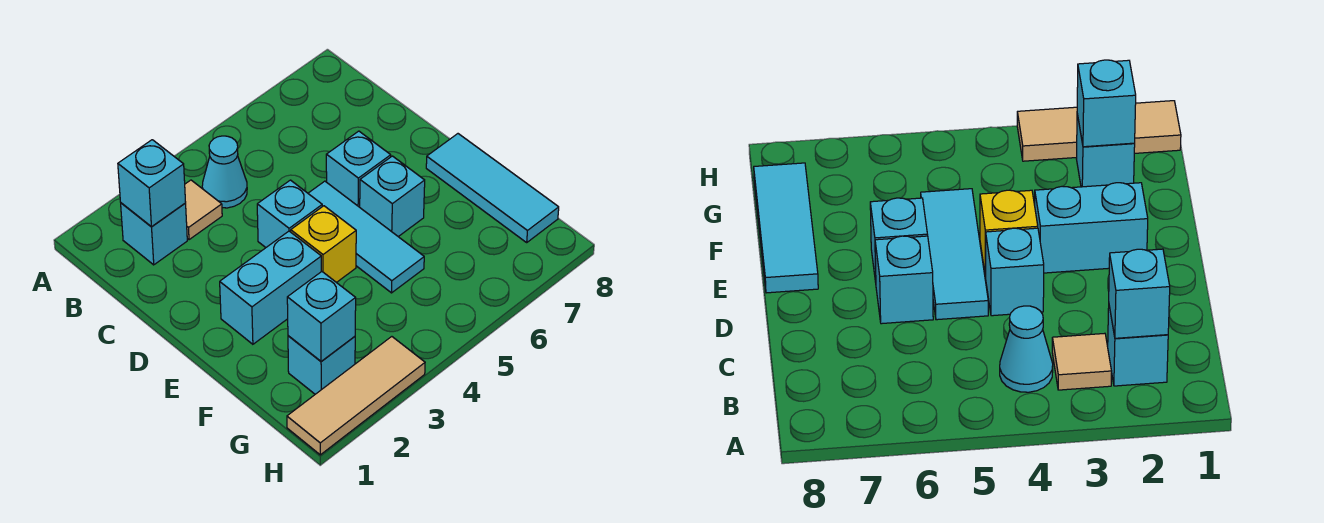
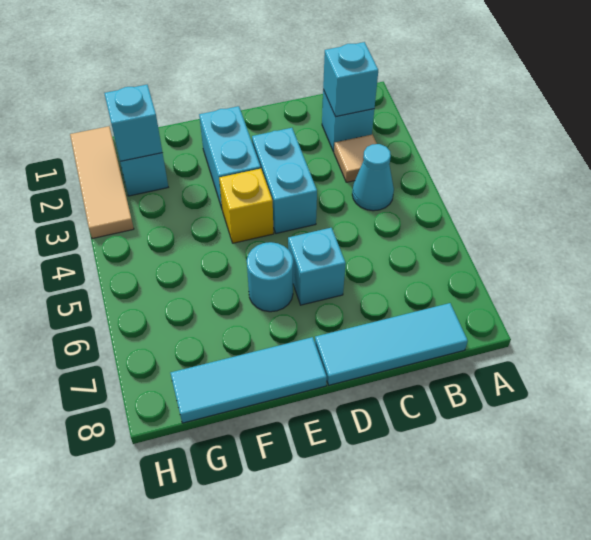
cyan 1x1 brick [257,180,322,247] -> cyan 1x2 brick [252,128,317,233]
cyan 1x3 tile [308,181,424,293] -> cyan 1x3 tile moved to [315,303,468,385]
cyan 1x1 brick [360,156,425,237] -> cyan 1x1 round brick [247,242,293,312]

